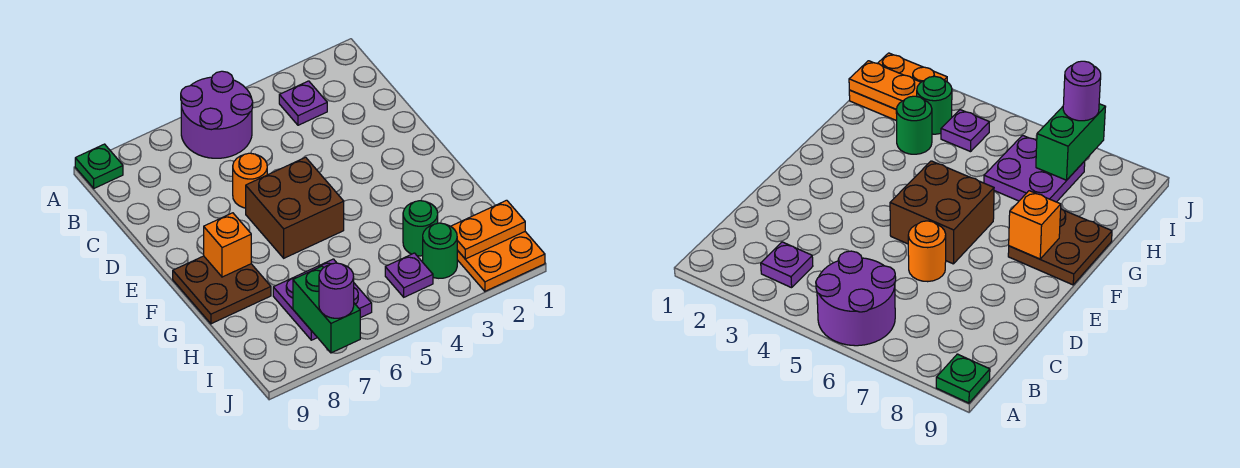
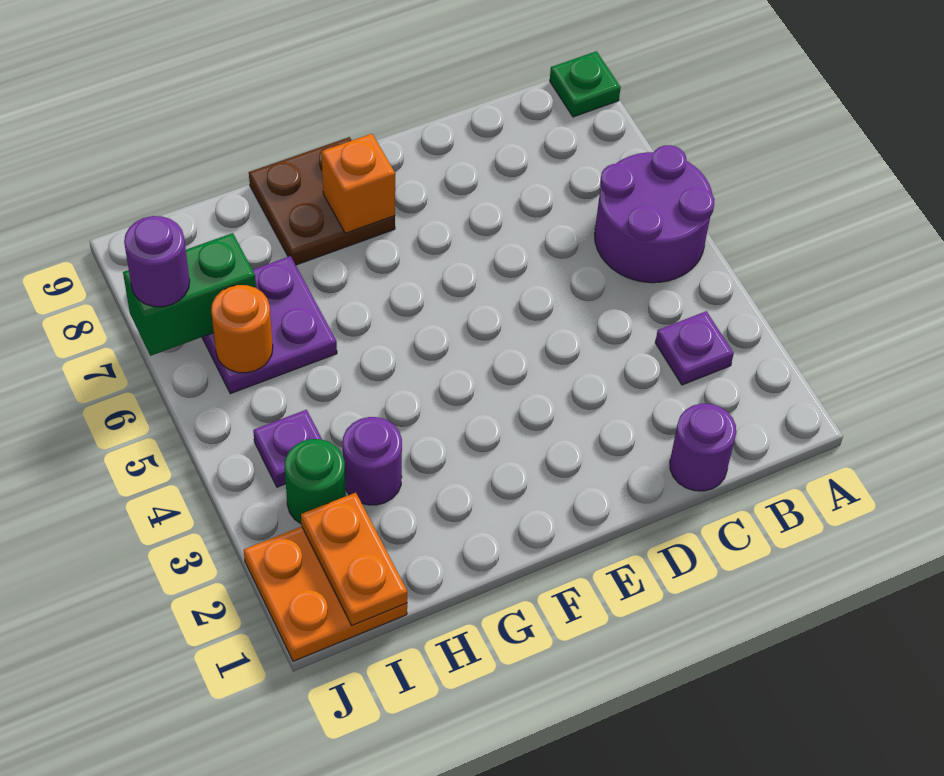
none -> purple 1x1 round brick [670,404,736,491]
orange 1x1 round brick [233,153,267,208] -> orange 1x1 round brick moved to [211,285,273,373]
brown 2x2 brick [246,157,344,258] -> none
green 1x1 round brick [403,201,438,256] -> purple 1x1 round brick [343,417,402,505]

